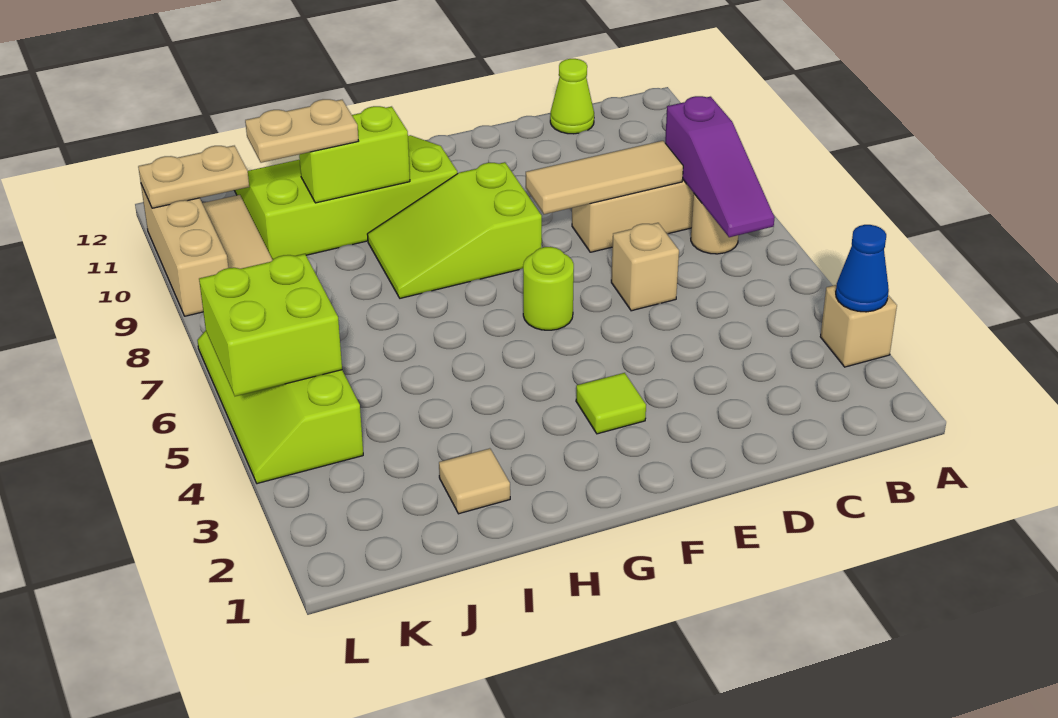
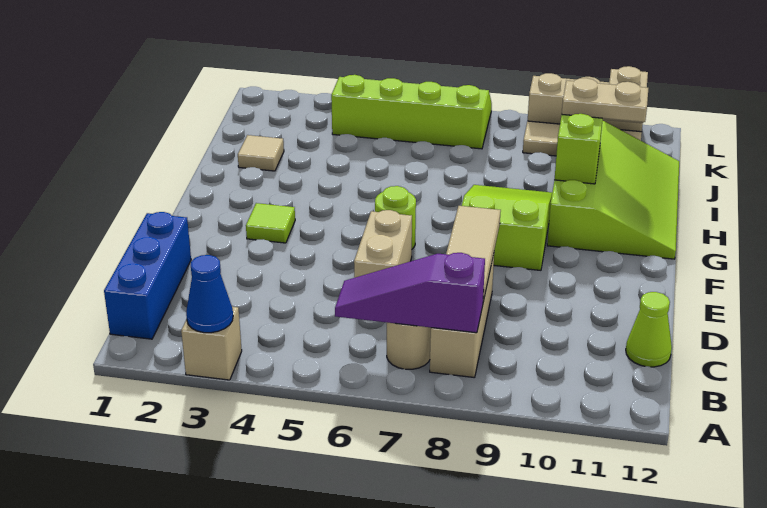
none -> blue 1x3 brick [104,212,191,339]
tan 1x1 brick [611,223,679,311] -> tan 1x2 brick [354,210,412,278]
tan 1x2 plate [245,99,358,163] -> tan 1x2 plate turned to [562,78,648,122]
lime 2x2 brick [199,254,342,396] -> none

